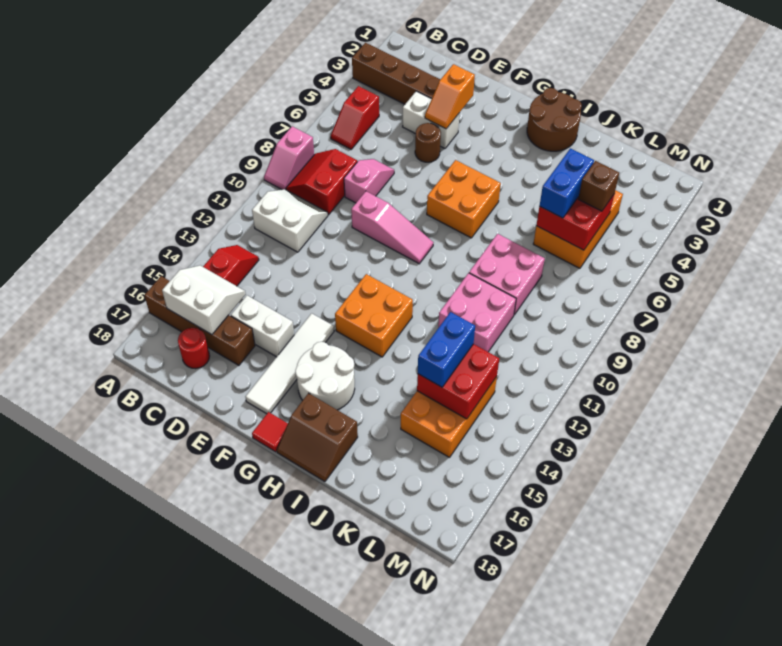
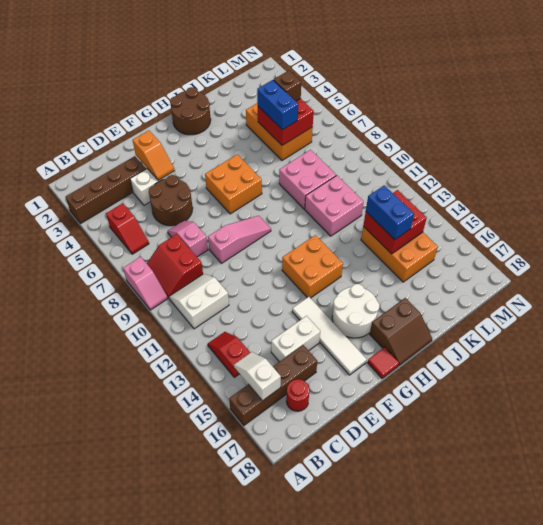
white 2x2 slope [162,265,246,335] -> white 1x2 slope [234,352,281,401]
brown 1x1 round brick [415,123,441,162] -> brown 2x2 round brick [149,175,193,226]

